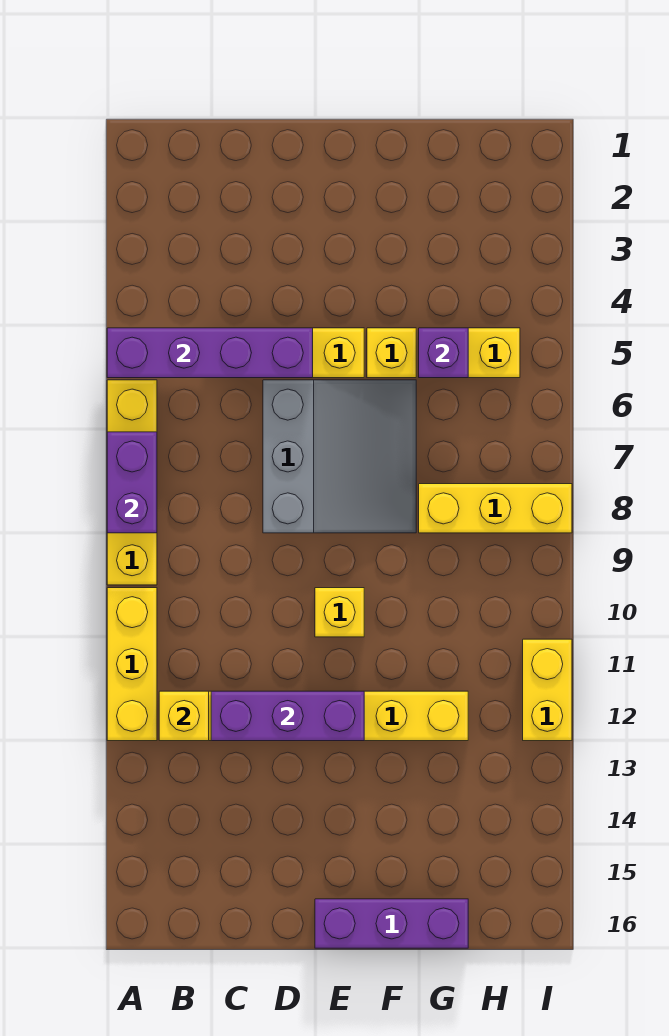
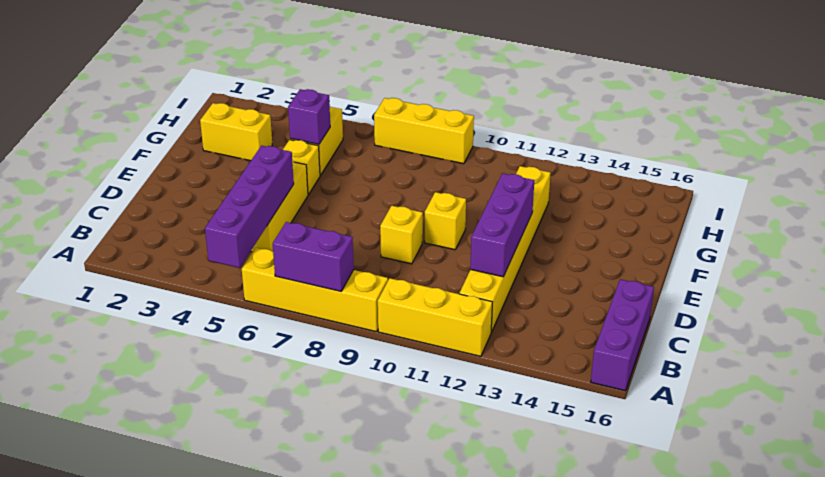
yellow 1x1 brick [159,691,209,741] -> yellow 1x1 brick moved to [380,206,423,264]
grey 3x3 slope [263,380,416,533] -> none
purple 1x3 brick [315,899,468,948] -> purple 1x3 brick moved to [591,279,654,391]
yellow 1x3 brick [419,484,572,533] -> yellow 1x3 brick turned to [374,98,474,164]
yellow 1x2 brick [523,639,572,741] -> yellow 1x2 brick moved to [200,103,272,161]

